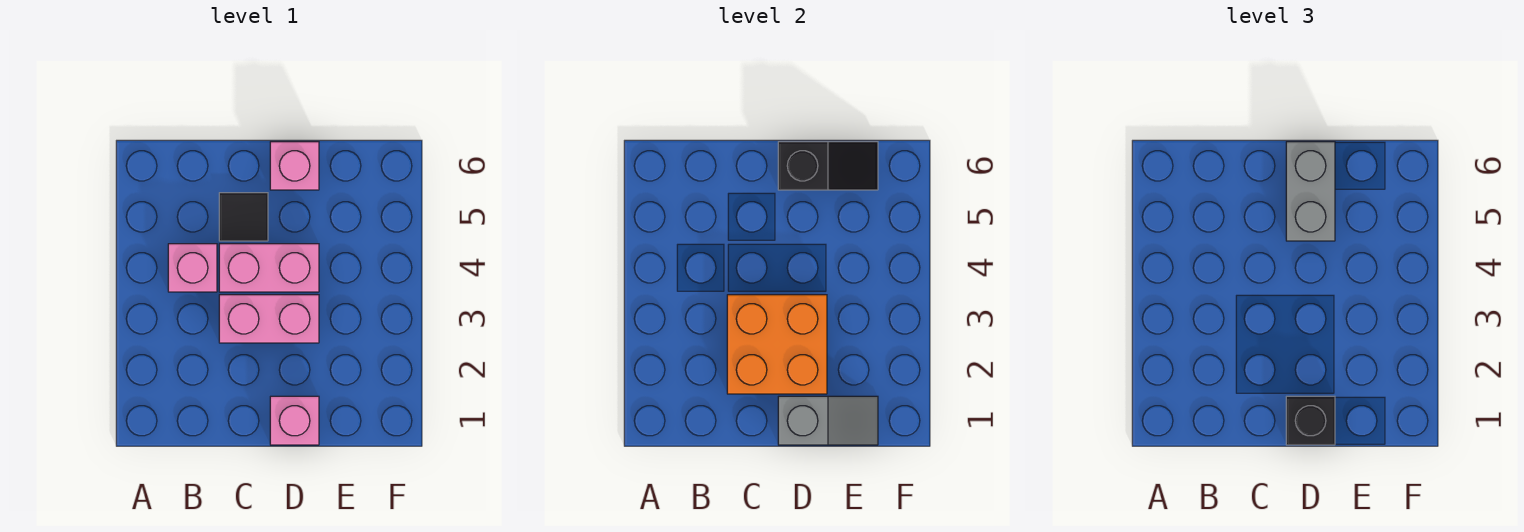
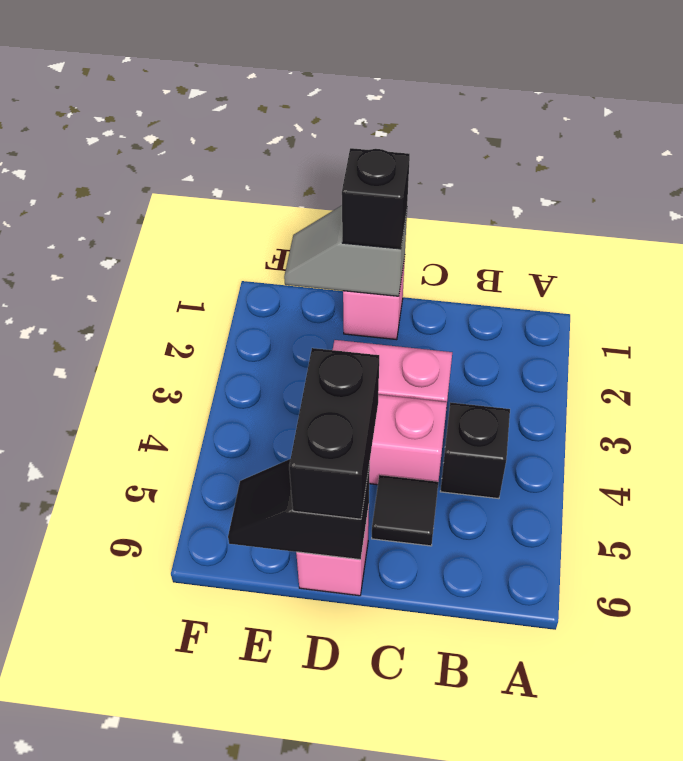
pink 1x1 brick [168,244,217,292] -> black 1x1 brick [440,402,510,499]
orange 2x2 brick [727,295,827,394] -> none
grey 1x2 brick [1286,142,1335,241] -> black 1x2 brick [289,348,379,519]

